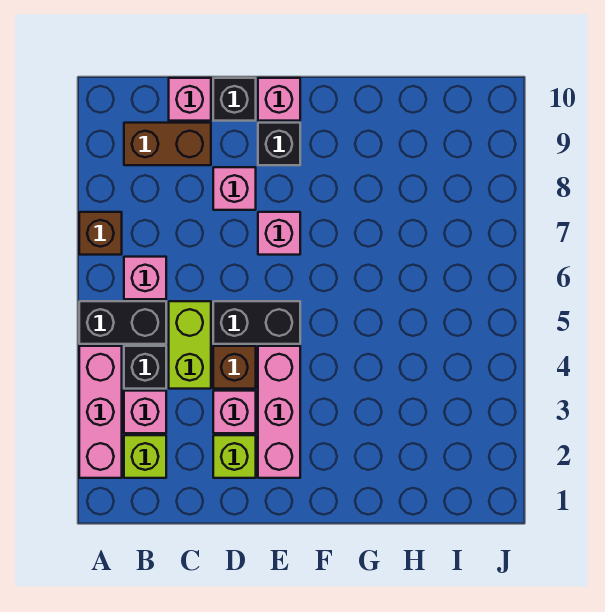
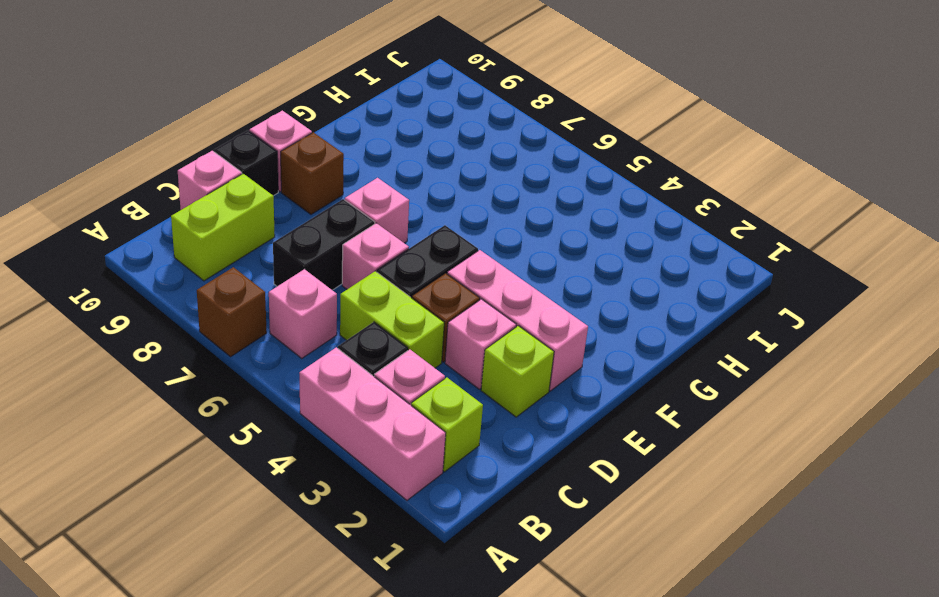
black 1x2 brick [79,301,166,344] -> black 1x2 brick moved to [273,199,375,290]
brown 1x2 brick [124,123,211,165] -> lime 1x2 brick [171,174,275,281]
pink 1x1 brick [213,167,256,210] -> pink 1x1 brick moved to [342,223,409,289]
black 1x1 brick [258,123,300,165] -> brown 1x1 brick [281,132,344,214]

